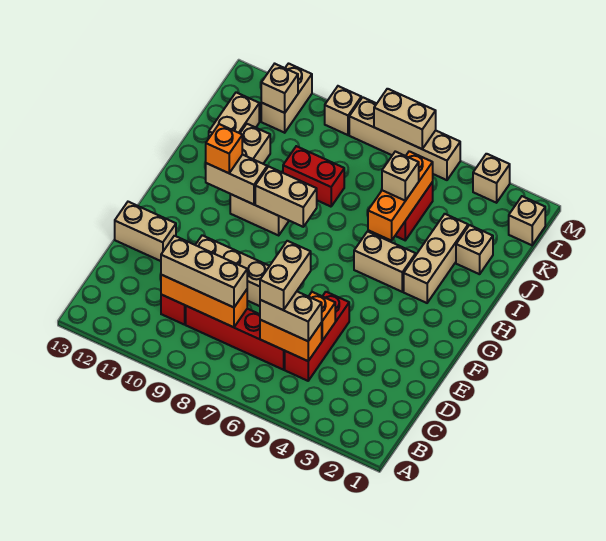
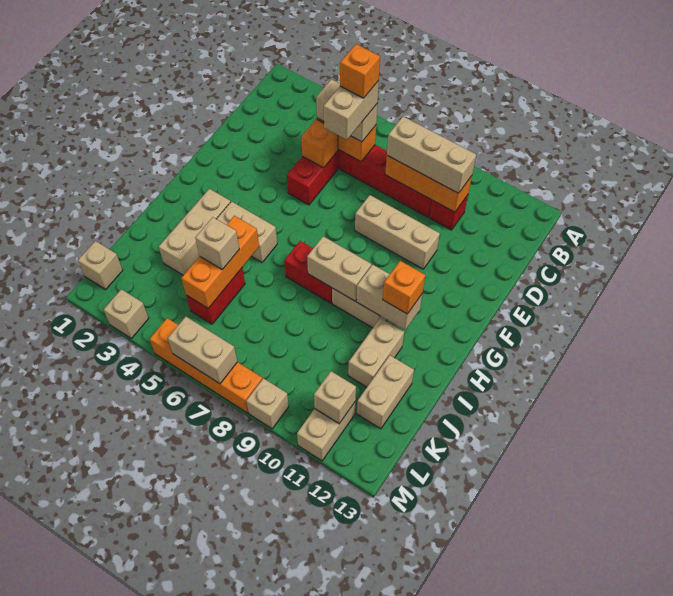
none -> orange 1x1 brick [340,44,380,98]
tan 1x2 brick [115,202,176,261] -> none
tan 1x1 brick [456,225,493,274] -> none
red 1x2 brick [283,146,344,207] -> red 1x2 brick moved to [284,241,332,303]
tan 1x4 brick [349,97,460,180] -> orange 1x4 brick [150,318,262,413]

